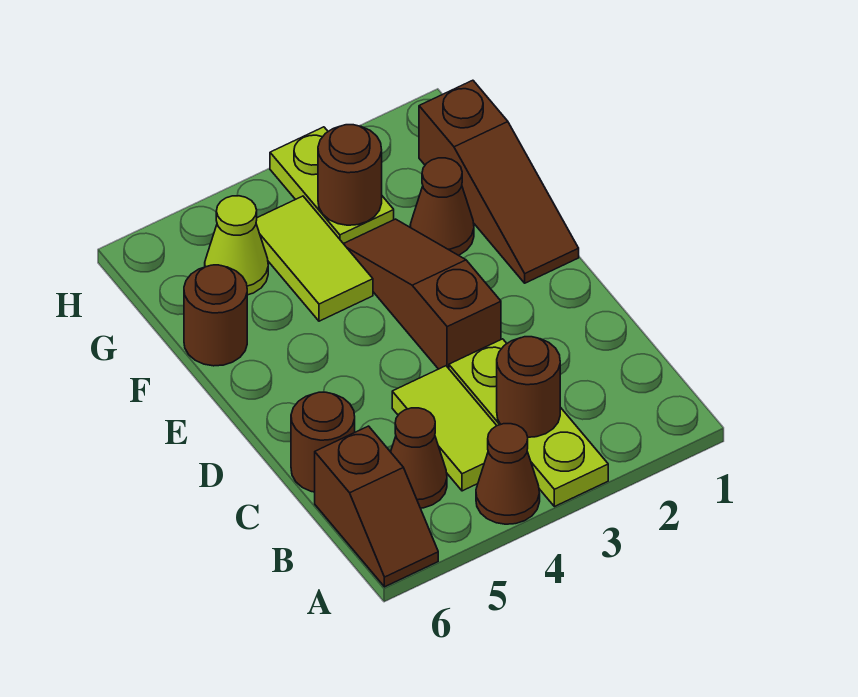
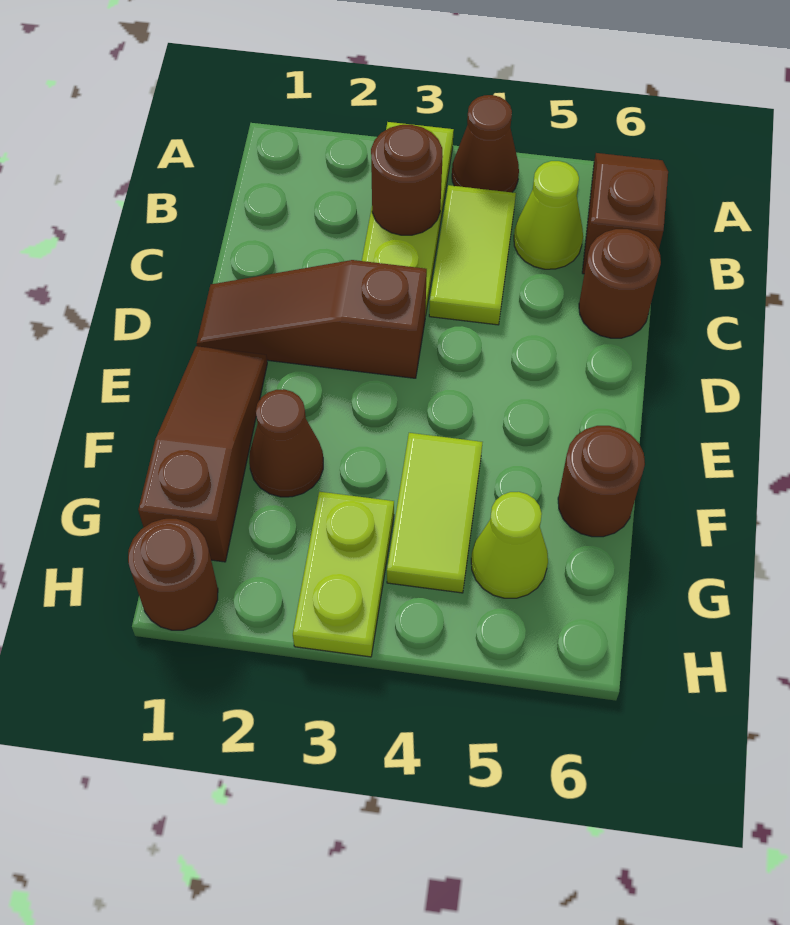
brown 1x1 cone [391,408,447,508] -> lime 1x1 cone [514,161,583,269]
brown 1x3 slope [344,219,501,369] -> brown 1x3 slope turned to [197,260,427,378]
brown 1x1 round brick [318,125,382,225] -> brown 1x1 round brick moved to [128,519,218,630]

